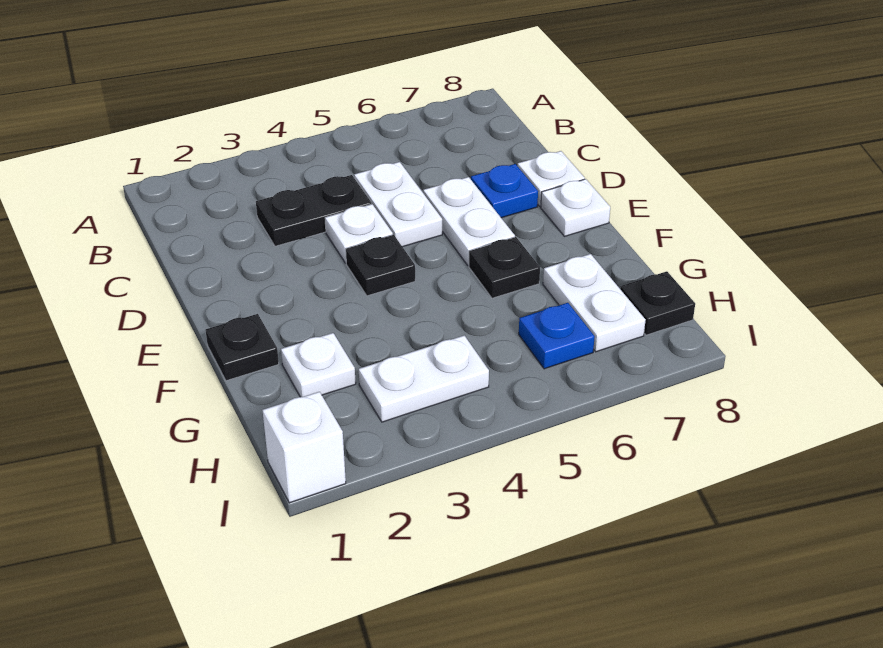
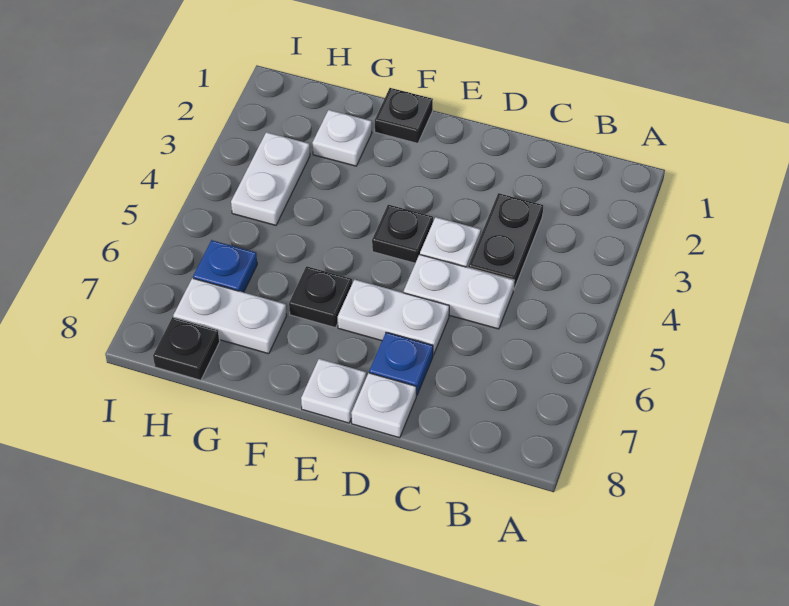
white 1x1 brick [263,392,346,503] -> none

